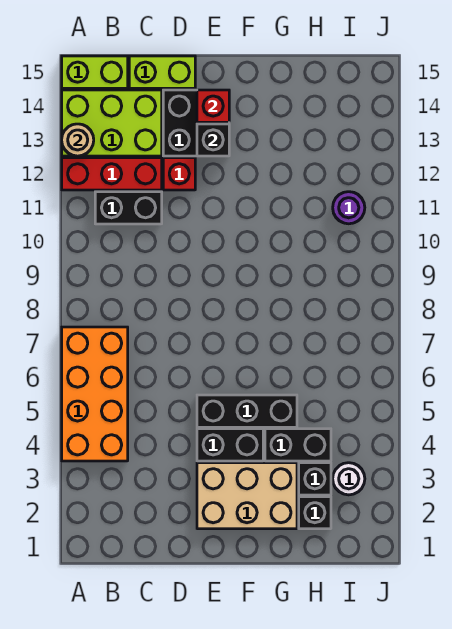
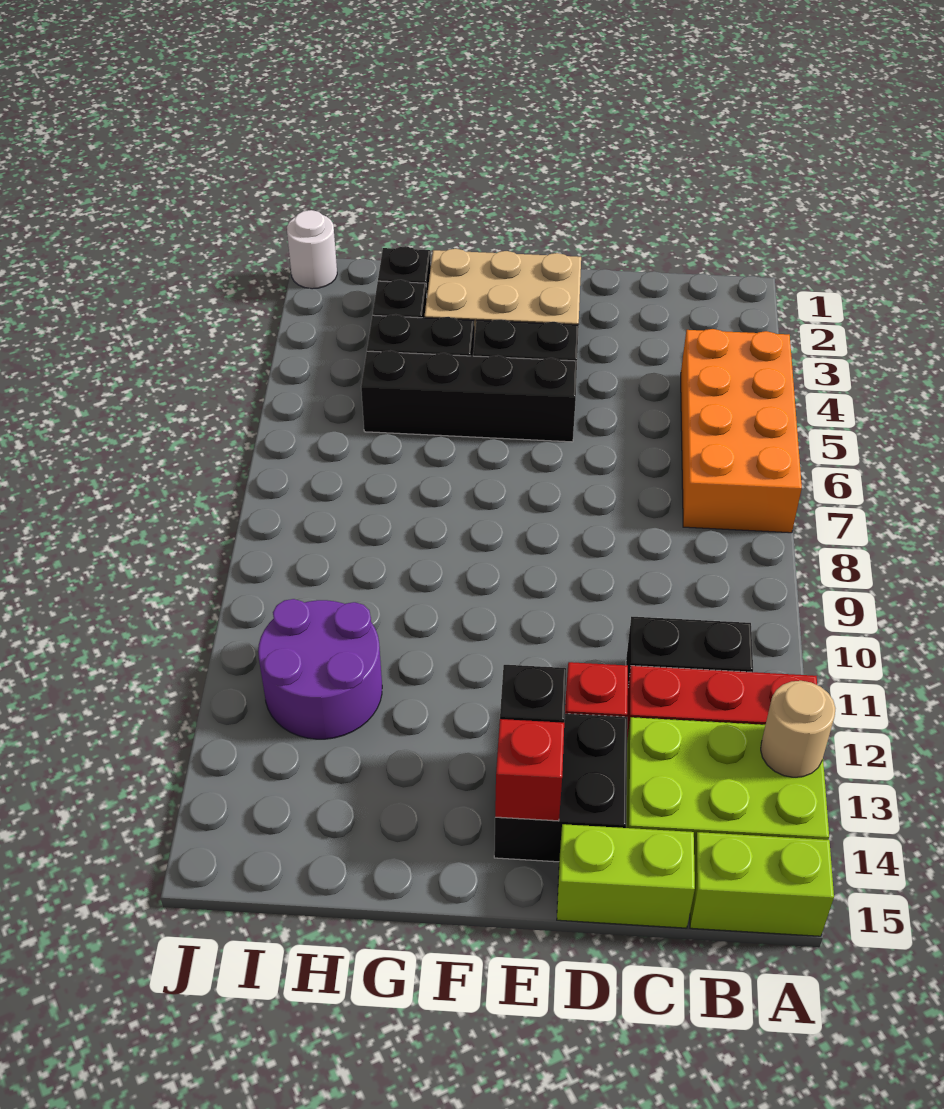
black 1x3 brick [197,395,297,427] -> black 1x4 brick [361,351,577,442]
white 1x1 round brick [333,463,365,495] -> white 1x1 round brick moved to [287,210,337,289]
purple 1x1 round brick [333,192,365,224] -> purple 2x2 round brick [258,599,382,739]

